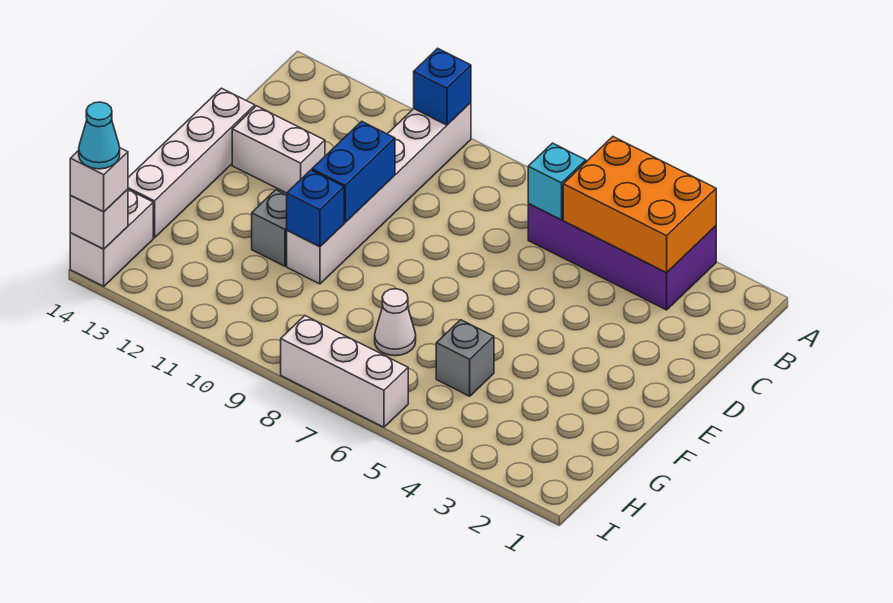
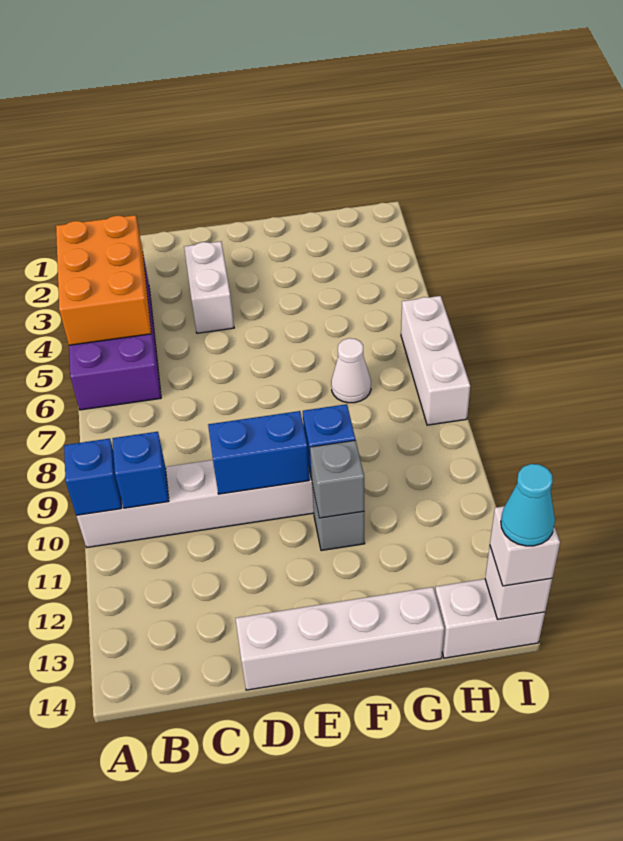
cyan 1x1 brick [528,143,586,220] -> none
none -> blue 1x1 brick [112,432,169,508]
white 1x2 brick [232,106,325,193] -> white 1x2 brick moved to [184,241,234,333]
grey 1x1 brick [436,320,494,396] -> grey 1x1 brick moved to [310,440,364,518]

